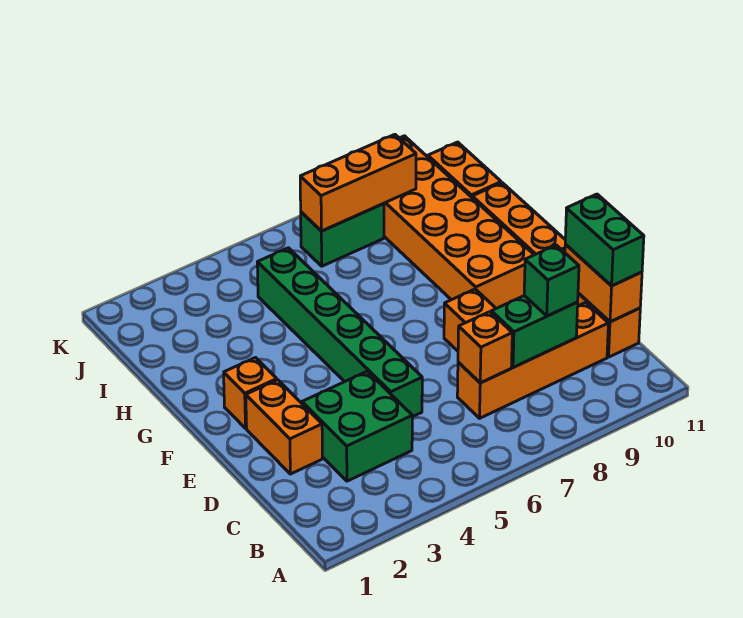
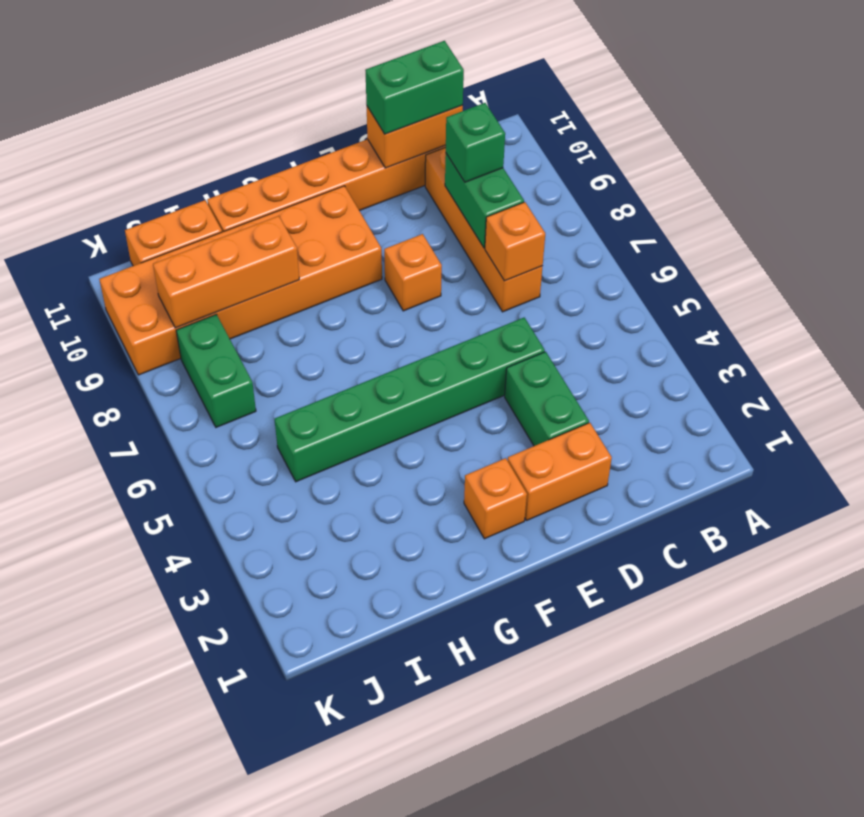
green 2x2 brick [302,371,412,481] -> green 1x2 brick [505,352,589,446]
orange 1x3 brick [300,134,416,231] -> orange 1x3 brick turned to [153,216,299,328]

